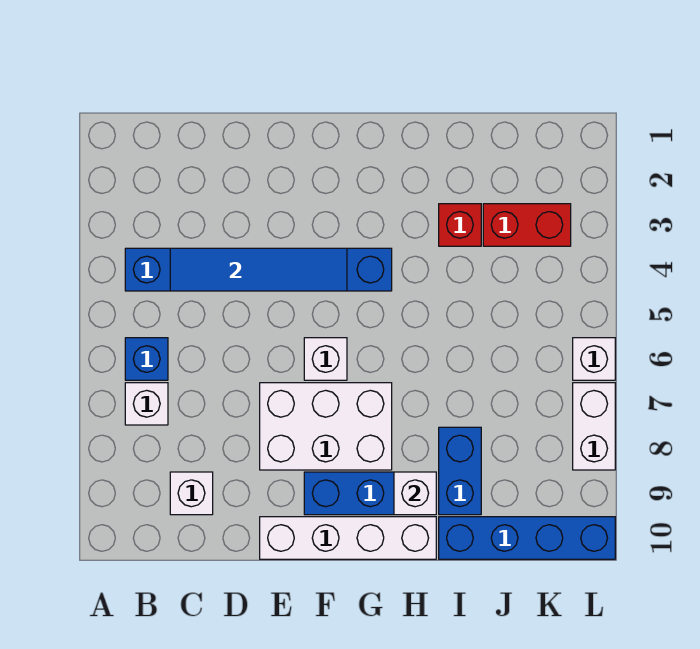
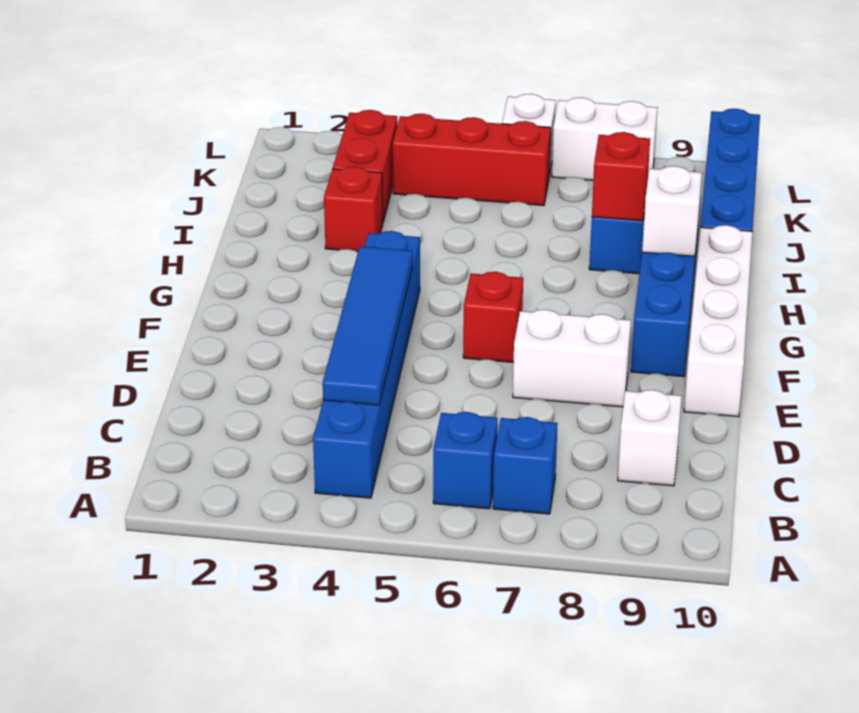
white 1x1 brick [125,383,168,425] -> blue 1x1 brick [493,417,558,514]
white 2x3 brick [260,383,392,470] -> white 1x2 brick [513,310,631,407]
white 1x1 brick [304,338,347,380] -> red 1x1 brick [463,272,523,362]
none -> red 1x1 brick [592,132,650,221]
none -> red 1x3 brick [393,114,551,206]

